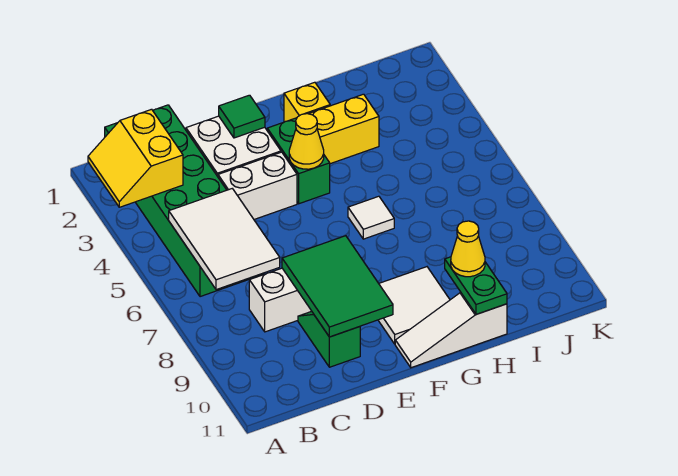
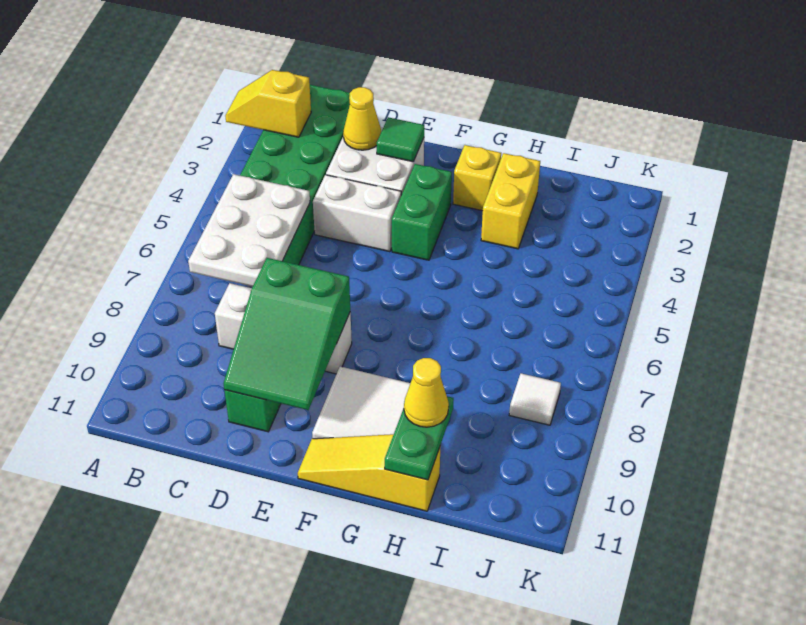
yellow 2x2 slope [88,109,183,207] -> yellow 1x2 slope [225,70,311,137]
white 2x3 tile [169,189,280,290] -> white 2x3 plate [188,174,310,286]
green 2x3 tile [282,236,393,337] -> green 2x3 slope [224,258,350,410]
yellow 1x1 cone [289,114,324,169] -> yellow 1x1 cone moved to [343,87,381,150]
white 1x3 slope [395,293,507,368] -> yellow 1x3 slope [298,434,440,511]
yellow 1x2 brick [309,94,379,164] -> yellow 1x2 brick turned to [481,153,540,249]
white 1x1 tile [348,196,394,239] -> white 1x1 tile moved to [509,373,561,425]

